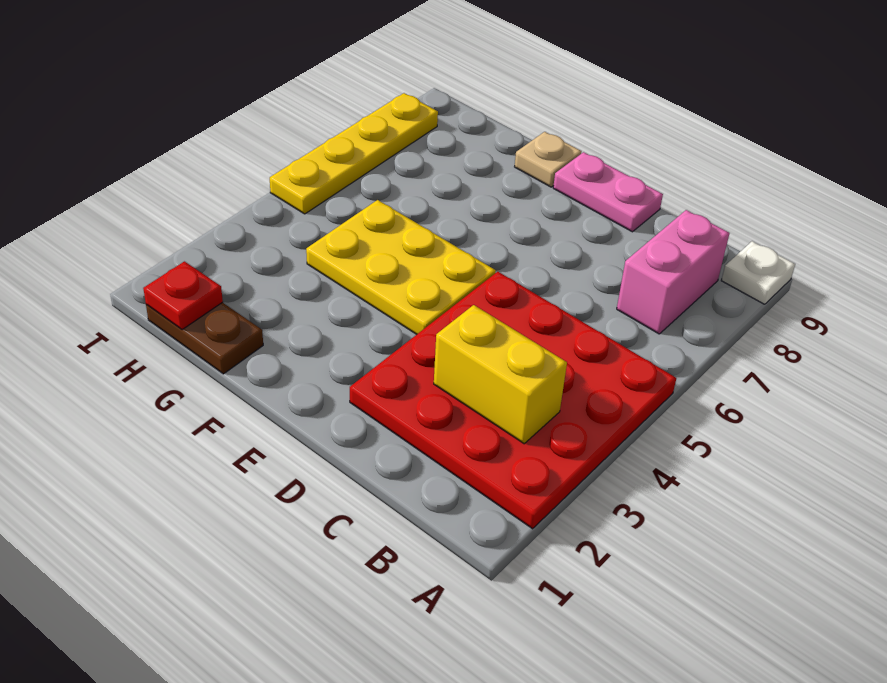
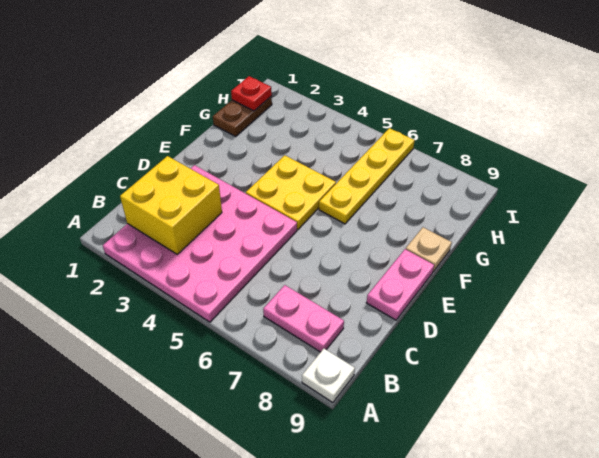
red 4x4 plate [350,272,676,529] -> pink 4x4 plate [103,165,297,322]
yellow 1x2 brick [434,305,567,444] -> yellow 2x2 brick [120,156,222,254]
pink 1x2 brick [617,210,730,334] -> pink 1x2 plate [263,285,344,352]
yellow 2x3 plate [306,200,496,335] -> yellow 2x2 plate [246,155,336,229]
yellow 1x4 plate [270,93,438,214] -> yellow 1x4 plate turned to [319,128,415,224]

